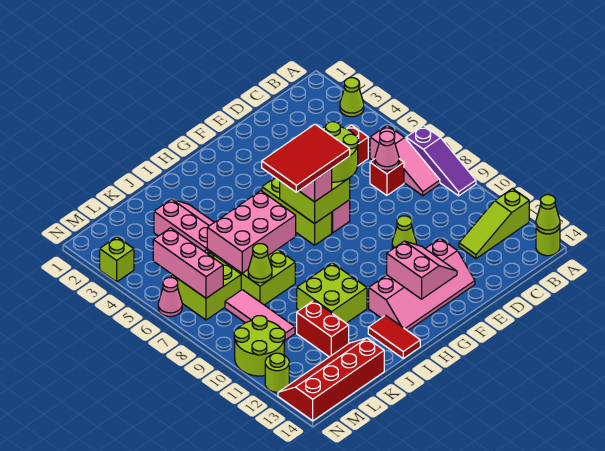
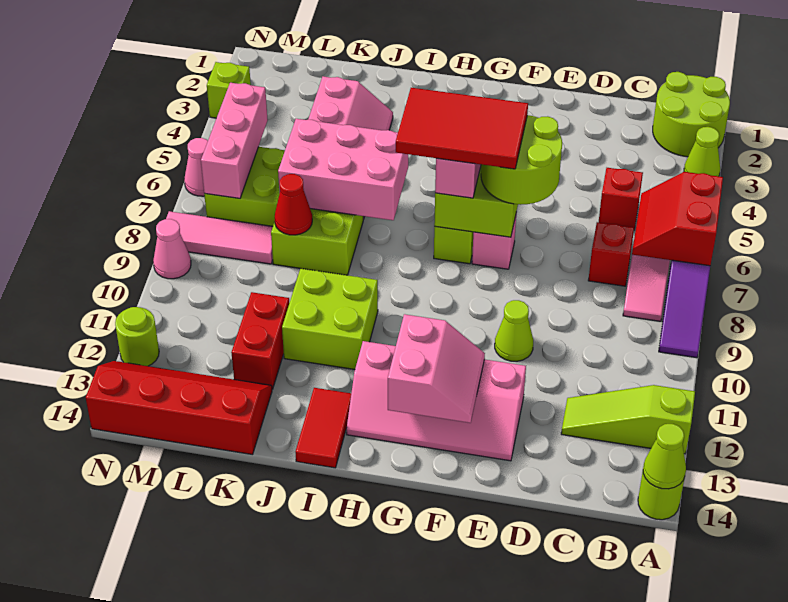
none -> red 2x2 slope [632,172,723,266]
pink 1x1 cone [375,131,399,170] -> pink 1x1 cone moved to [153,219,191,279]
lime 1x1 cone [248,244,272,283] -> red 1x1 cone [275,174,312,235]
pink 1x3 tile [225,290,295,341] -> pink 1x3 tile turned to [166,211,273,264]
lime 2x2 round brick [234,316,285,376] -> lime 2x2 round brick moved to [653,72,730,157]

